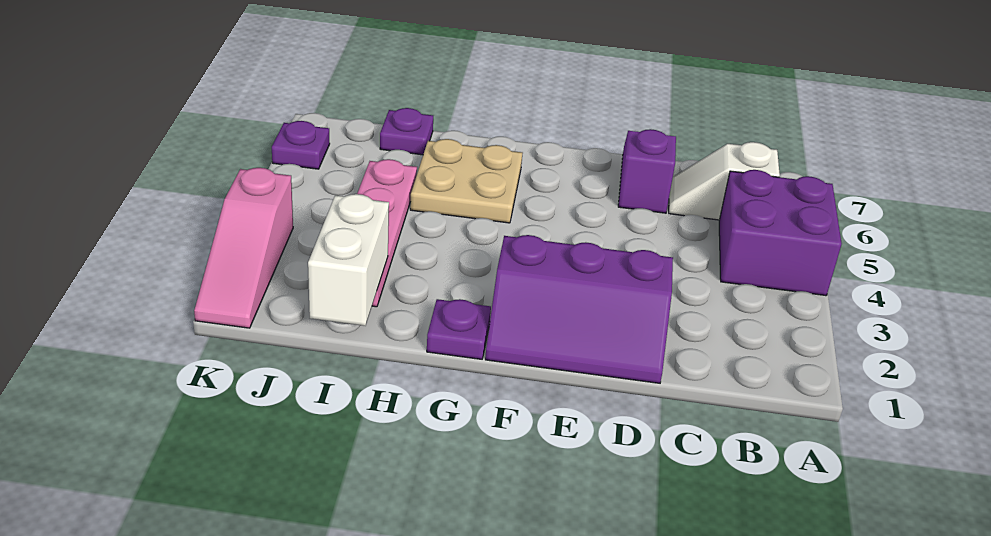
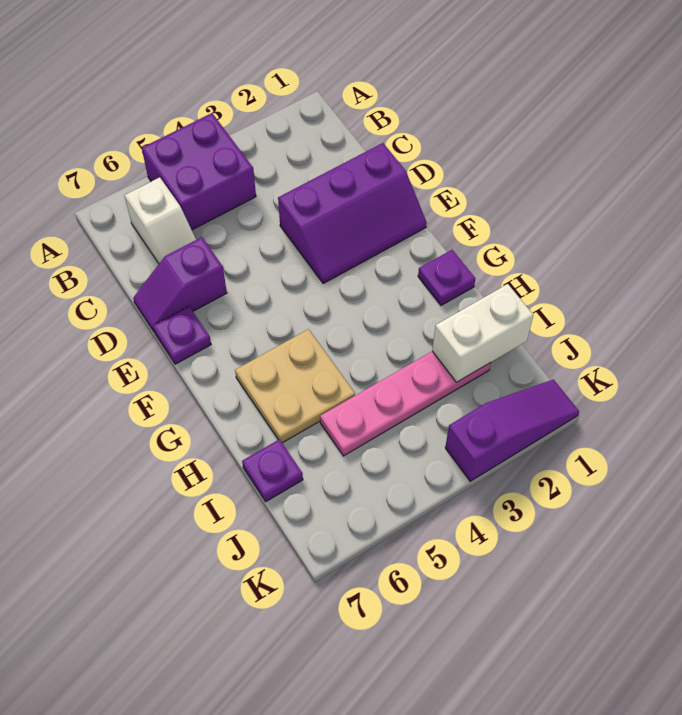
purple 2x3 slope [485,235,673,383] -> purple 2x3 slope turned to [278,143,427,284]
pink 1x3 slope [194,168,293,328] -> purple 1x3 slope [445,379,579,481]
purple 1x1 plate [272,121,330,169] -> purple 1x1 plate moved to [153,307,211,364]

